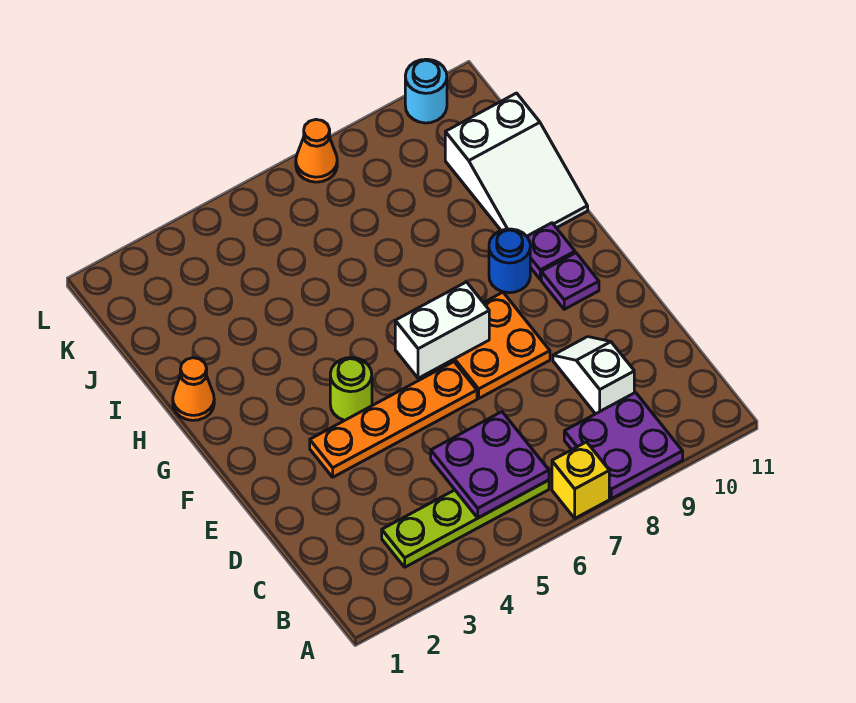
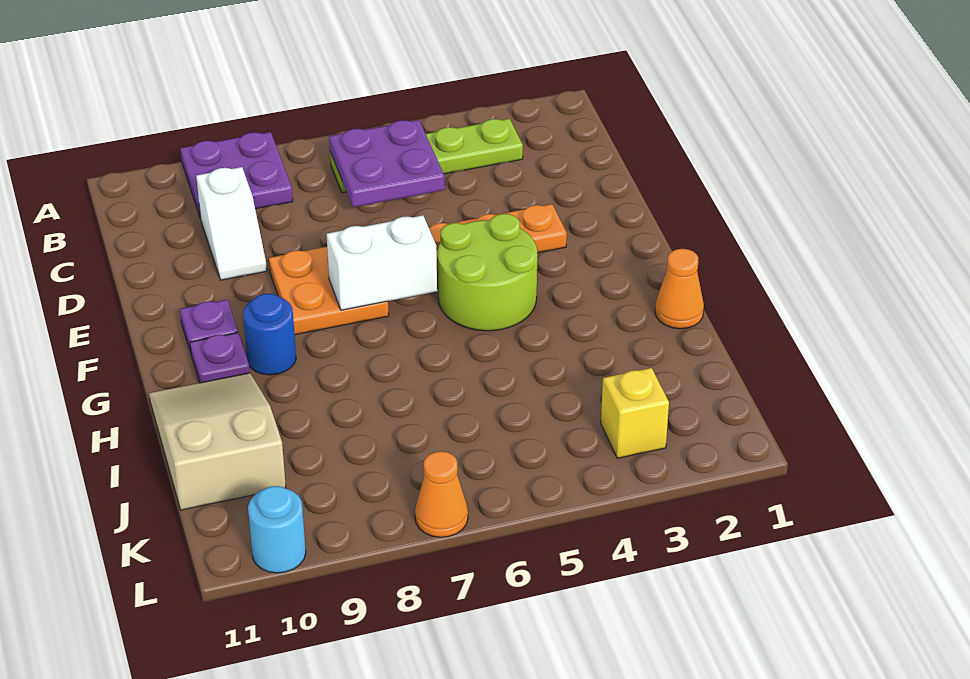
yellow 1x1 brick [552,442,609,518] -> yellow 1x1 brick moved to [601,368,669,458]
lime 1x1 round brick [330,358,372,420] -> lime 2x2 round brick [438,214,537,331]
white 2x3 slope [445,93,588,236] -> tan 2x3 slope [149,373,286,510]

